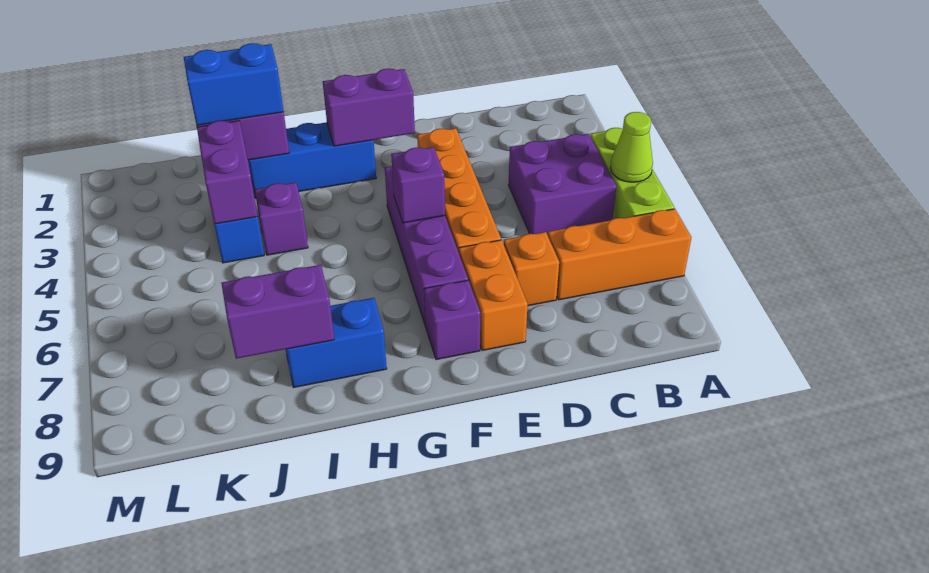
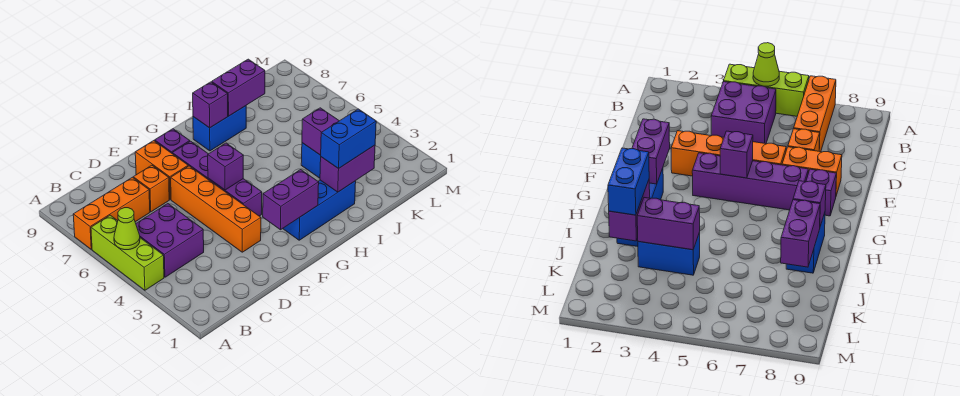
purple 1x1 brick [255,182,308,255] -> purple 1x1 brick moved to [193,82,228,128]

